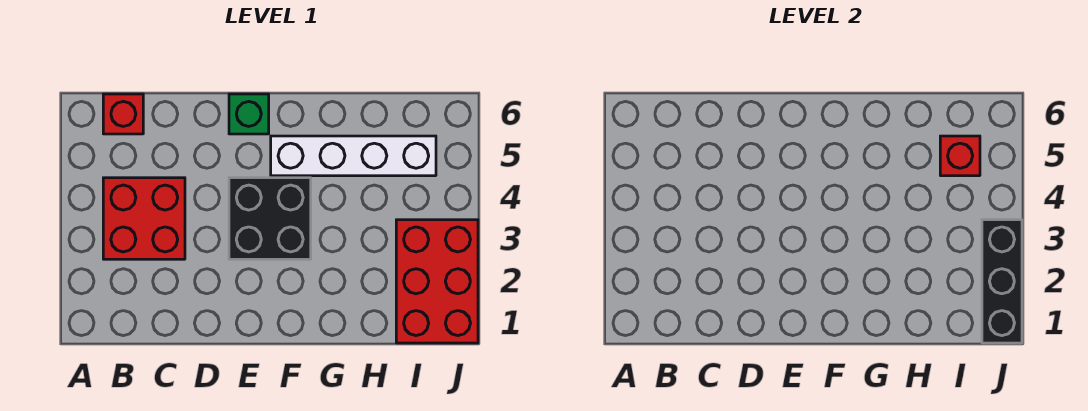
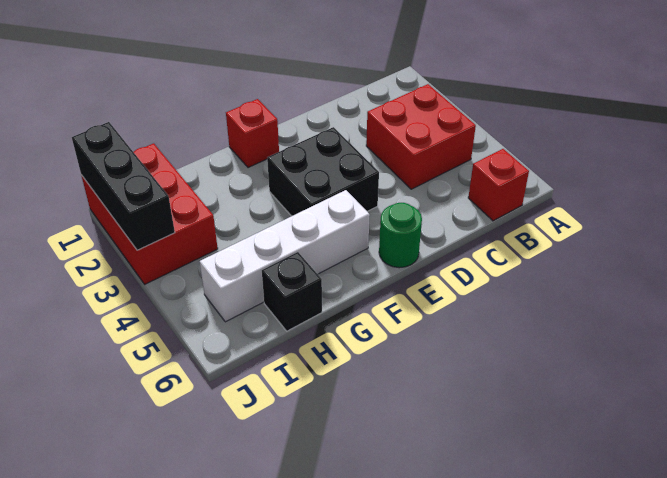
green 1x1 brick [229,94,269,134] -> green 1x1 round brick [379,203,422,268]
none -> black 1x1 brick [262,252,322,331]
red 1x1 brick [940,136,980,176] -> red 1x1 brick moved to [226,99,279,168]

